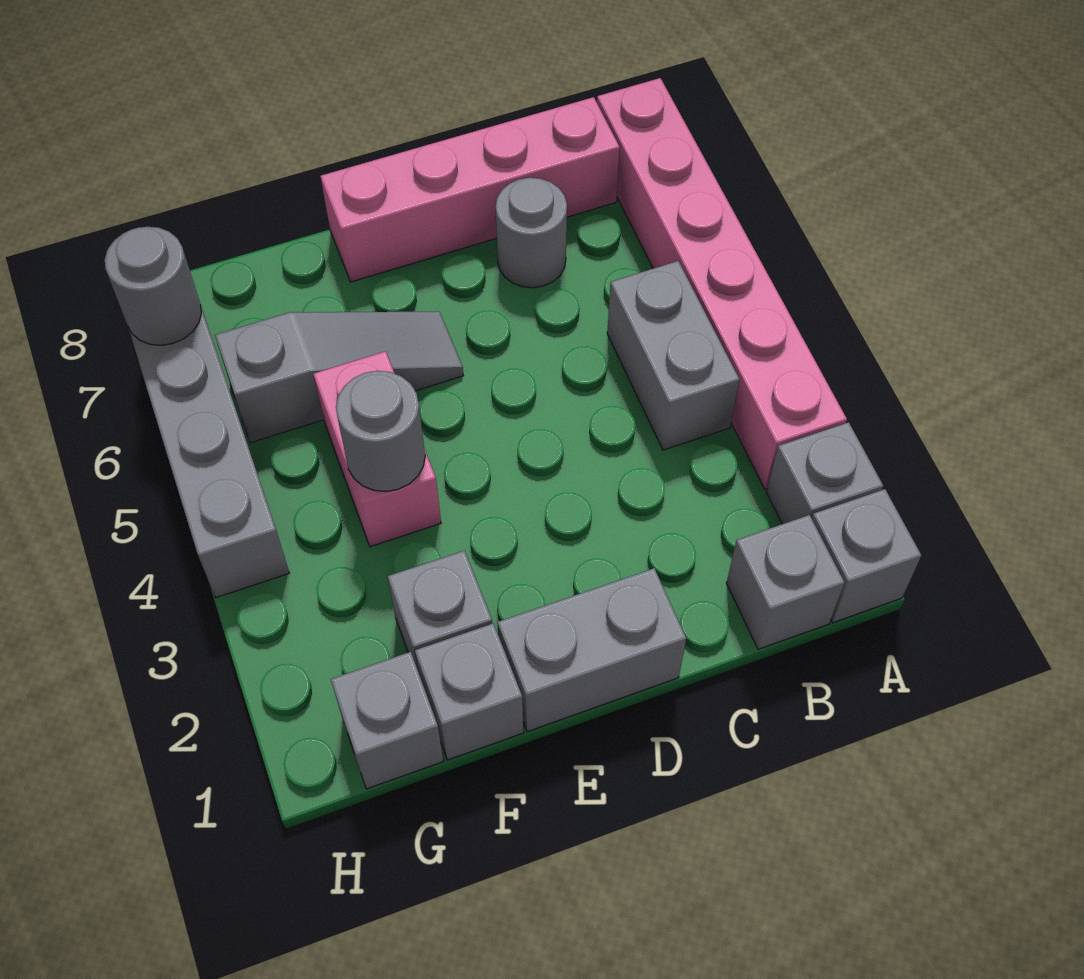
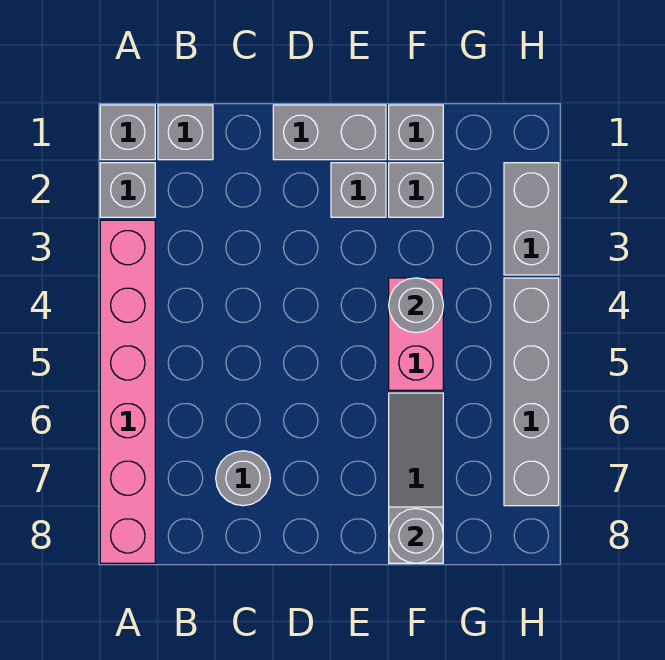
grey 1x2 brick [607,261,739,450] -> grey 1x2 brick moved to [504,163,559,275]
pink 1x4 brick [320,97,620,282] -> none
grey 1x3 slope [215,311,463,443] -> grey 1x3 slope turned to [389,393,443,563]
grey 1x1 brick [331,652,443,789] -> grey 1x1 brick moved to [331,163,386,217]
grey 1x1 round brick [105,227,201,345] -> grey 1x1 round brick moved to [389,509,443,563]

